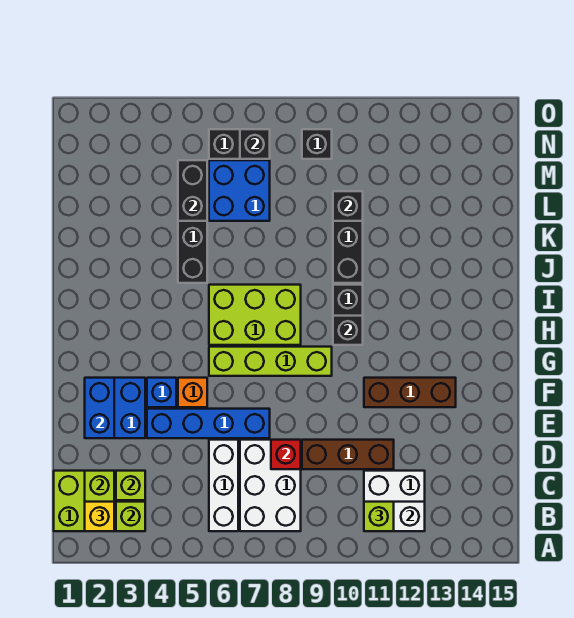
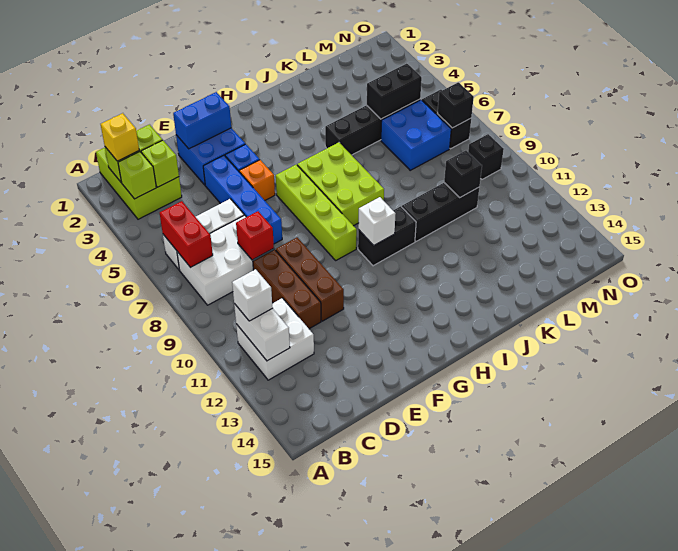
none -> red 1x2 brick [160,201,213,268]
lime 1x1 brick [364,502,394,531] -> white 1x1 brick [232,269,273,321]
brown 1x3 brick [364,378,456,407] -> brown 1x3 brick moved to [276,237,344,321]
black 1x1 brick [333,316,363,345] -> white 1x1 brick [358,197,396,245]

